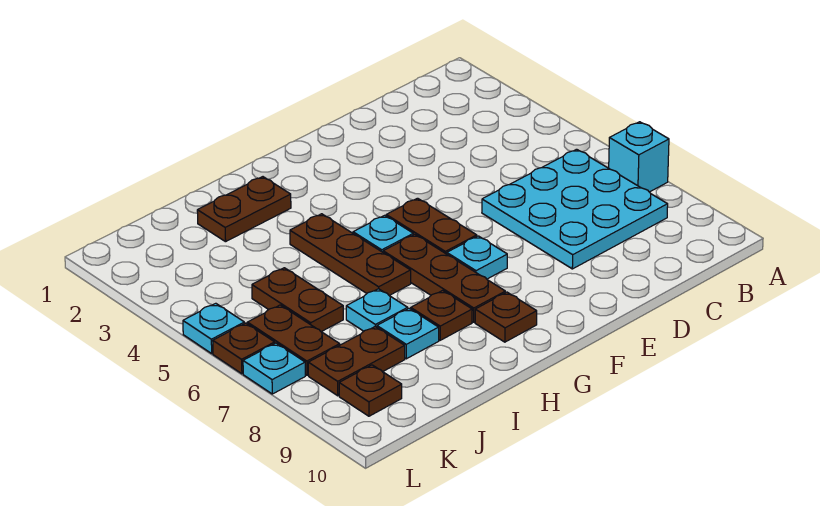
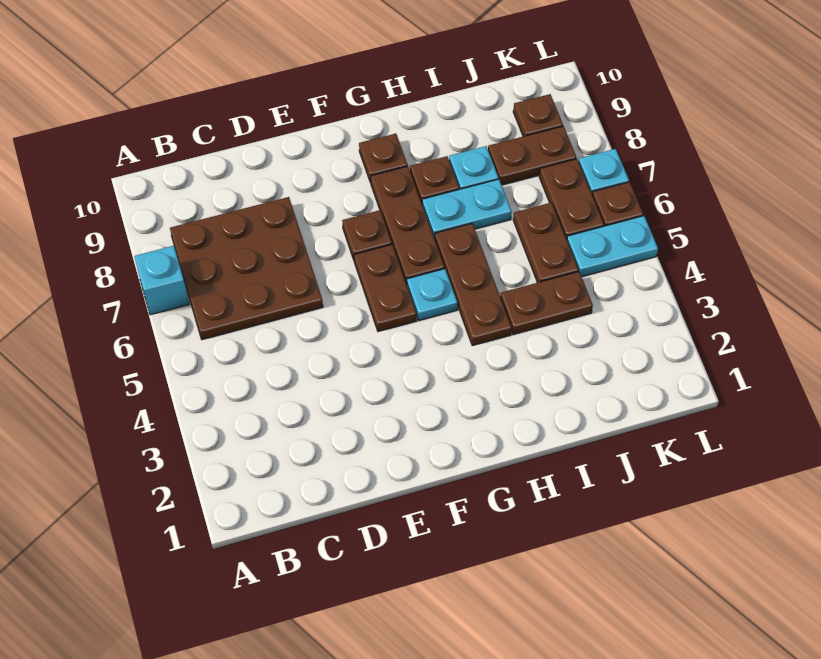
cyan 3x3 plate [482,149,668,269] -> brown 3x3 plate [170,197,323,340]
cyan 1x1 plate [447,236,507,279] -> brown 1x1 plate [342,210,392,259]
brown 1x2 plate [197,177,291,242] -> brown 1x2 plate moved to [500,272,593,334]
cyan 1x1 plate [346,289,408,331] -> cyan 1x2 plate [422,179,512,238]
cyan 1x1 plate [183,303,244,353] -> cyan 1x2 plate [567,216,658,277]

